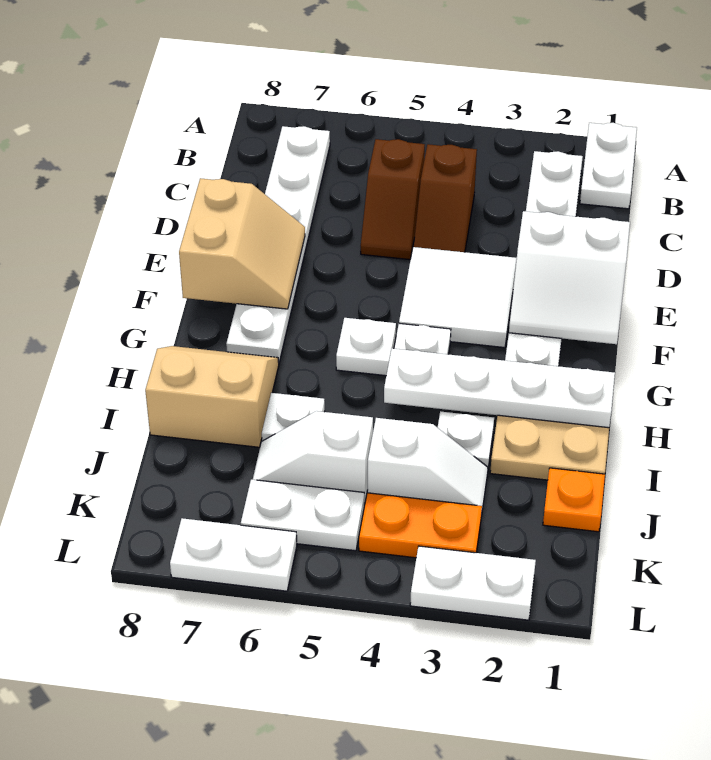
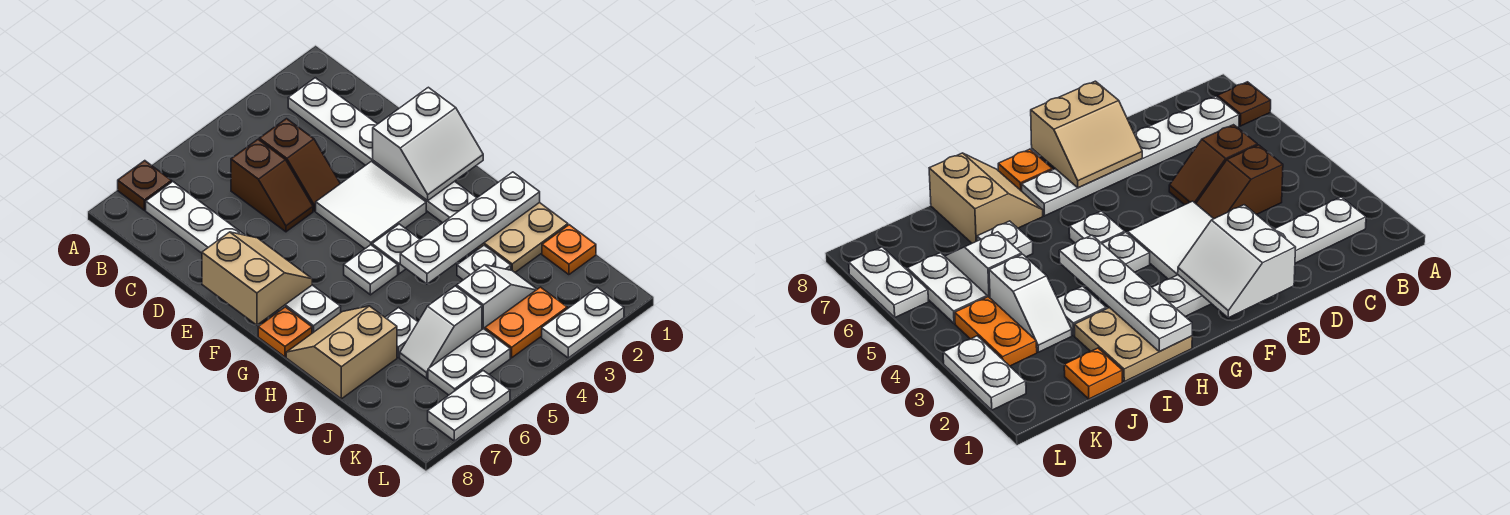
white 1x2 plate [580,123,637,209] -> none
none -> brown 1x1 plate [118,161,172,210]
none -> orange 1x1 plate [258,307,312,357]

